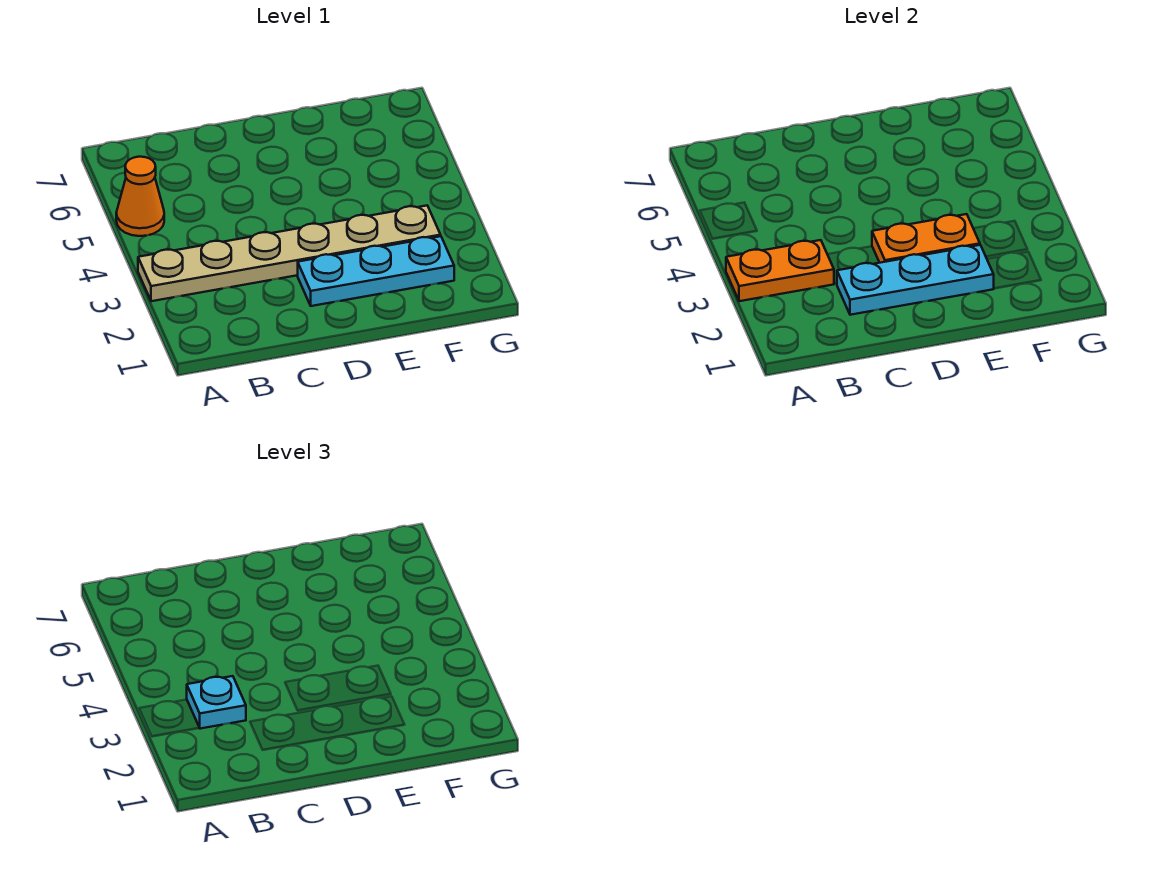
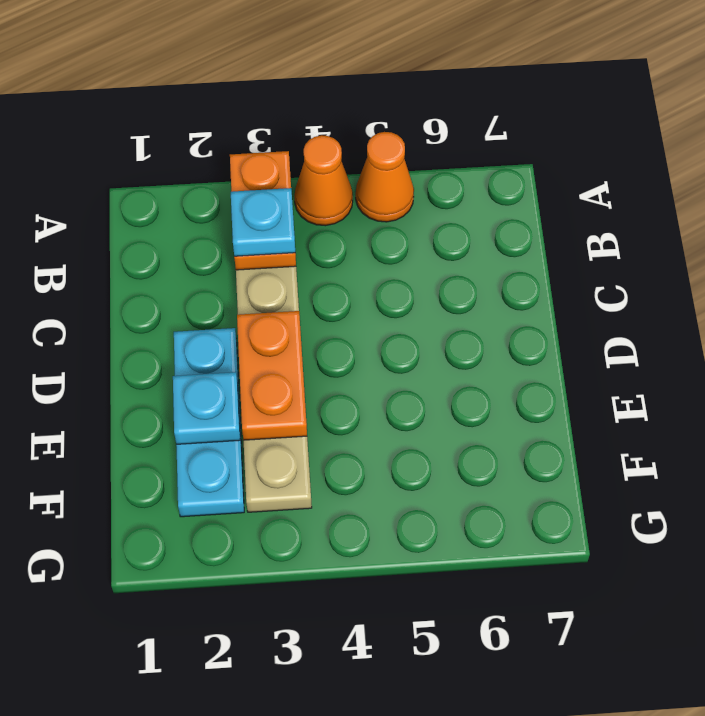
none -> orange 1x1 cone [294,135,353,226]
cyan 1x3 plate [837,245,994,315] -> cyan 1x1 plate [173,372,240,444]

